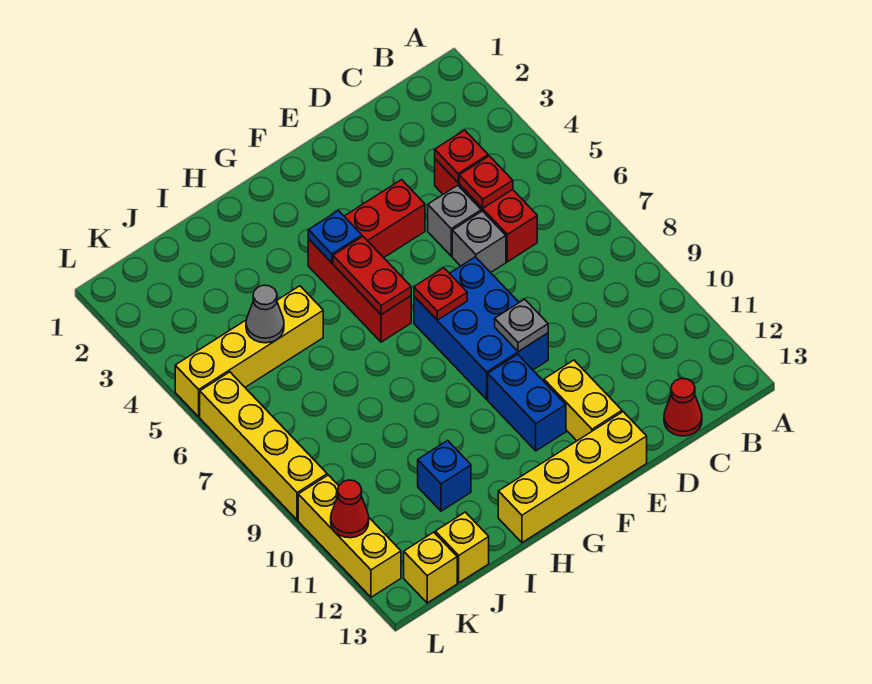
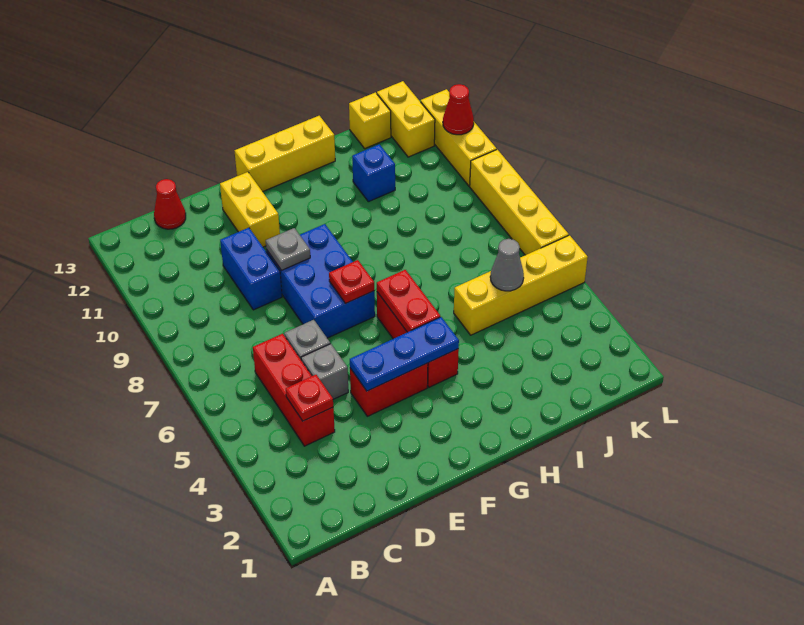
red 1x1 plate [459,156,513,208] -> none
yellow 1x4 brick [498,412,647,543] -> yellow 1x3 brick [235,116,335,192]
blue 1x2 brick [488,354,566,451] -> blue 1x2 brick moved to [220,228,282,310]
blue 1x1 plate [308,211,362,263] -> blue 1x3 plate [350,317,459,391]
yellow 1x1 brick [404,532,457,603] -> yellow 1x2 brick [377,81,435,157]

